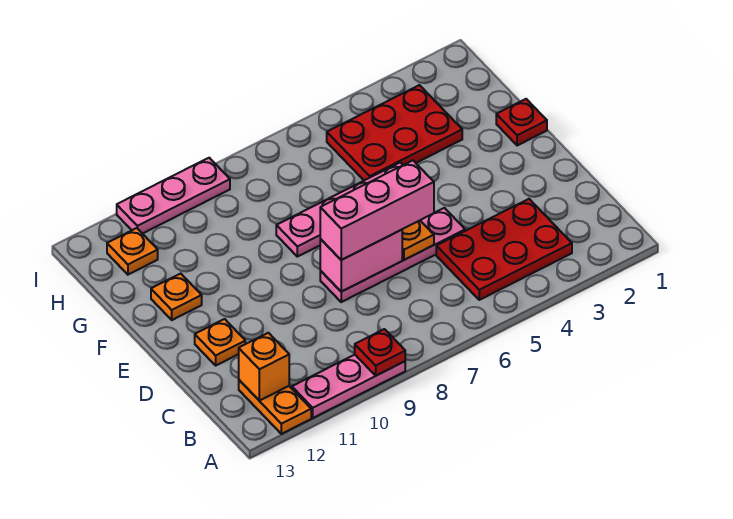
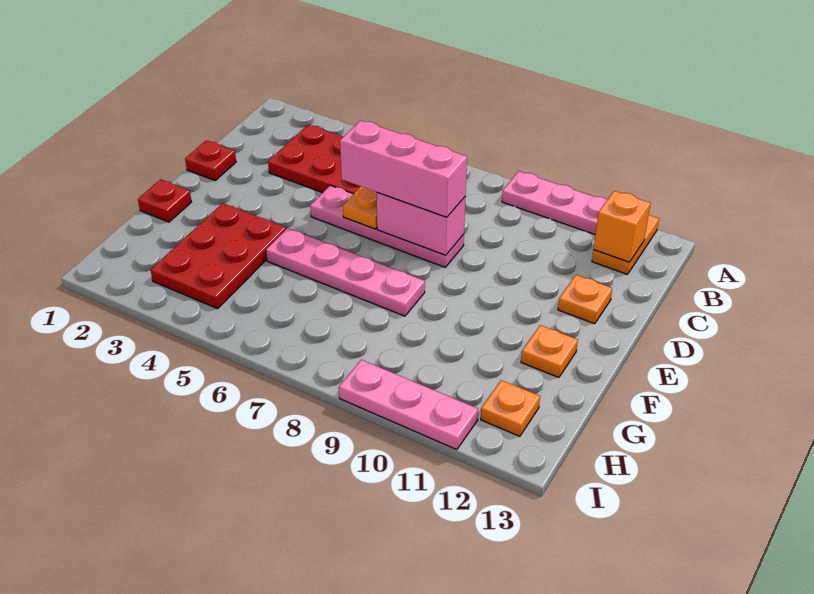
red 1x1 plate [355,329,405,376] -> red 1x1 plate moved to [185,140,236,181]
red 2x3 plate [327,85,462,180] -> red 2x3 plate turned to [151,203,286,309]

